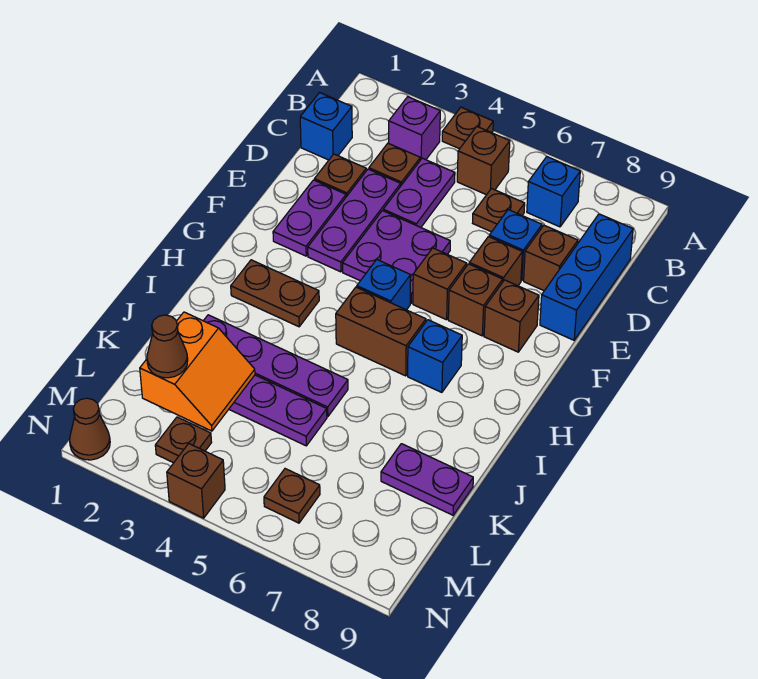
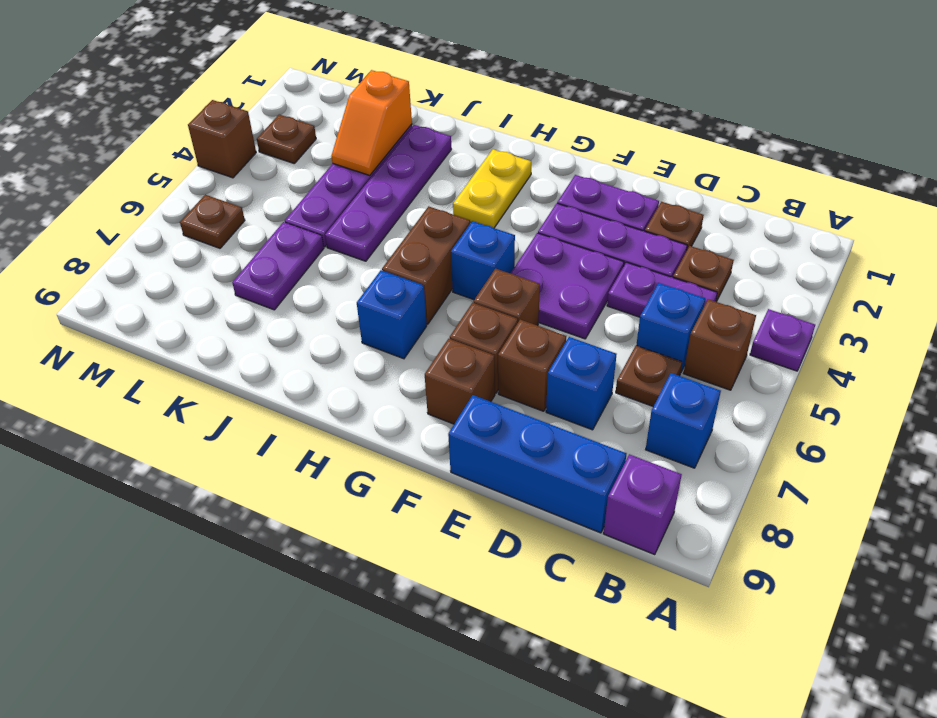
brown 1x1 plate [442,107,493,149] -> purple 1x1 plate [750,309,815,371]
purple 1x1 brick [389,97,440,160] -> purple 1x1 brick moved to [604,454,682,555]
blue 1x1 brick [300,93,352,160] -> blue 1x1 brick moved to [636,283,705,372]
brown 1x1 brick [524,225,578,291] -> none
brown 1x2 plate [231,260,319,327] -> yellow 1x2 plate [453,149,531,228]
orange 2x2 slope [140,312,255,431] -> orange 1x2 slope [332,70,412,175]
purple 1x2 plate [381,444,473,515] -> purple 1x2 plate moved to [232,222,324,310]
brown 1x1 cone [147,315,188,378] -> none
brown 1x1 cone [70,398,110,460] -> none

